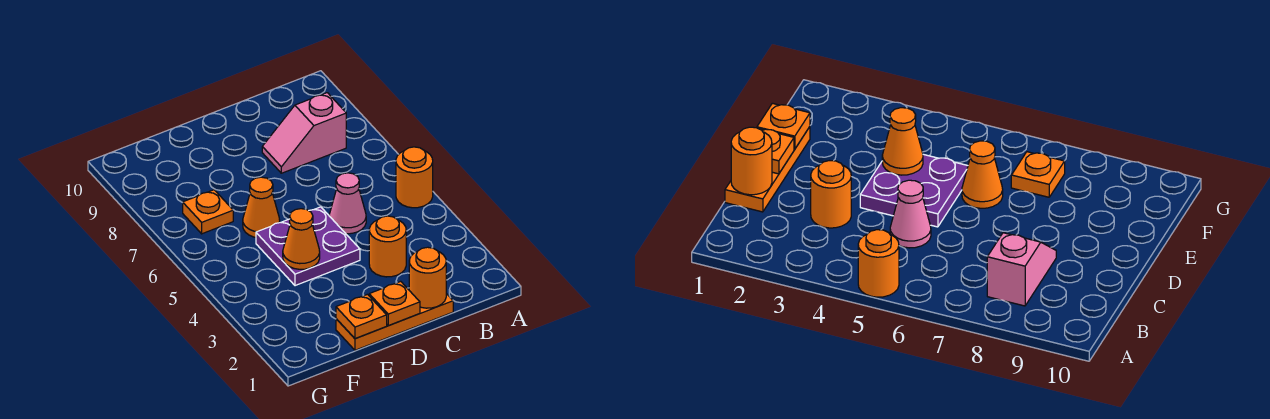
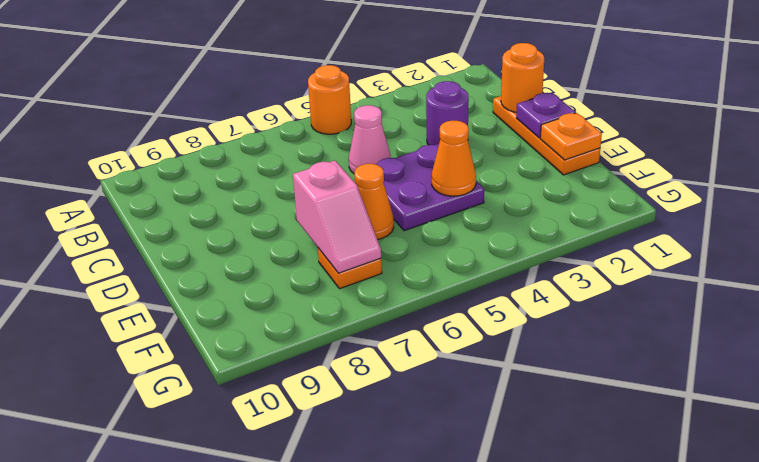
pink 1x2 slope [262,93,346,173] -> pink 1x2 slope moved to [293,161,381,273]
orange 1x1 round brick [369,216,406,277] -> purple 1x1 round brick [426,81,469,145]
orange 1x1 plate [369,281,420,326] -> purple 1x1 plate [516,93,576,138]

